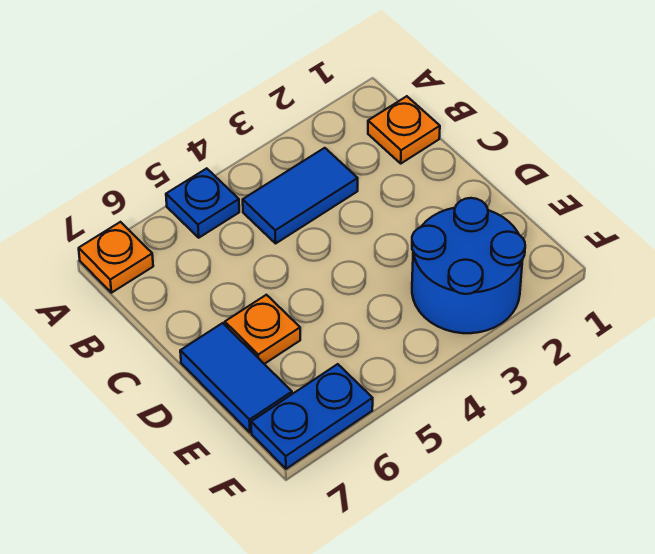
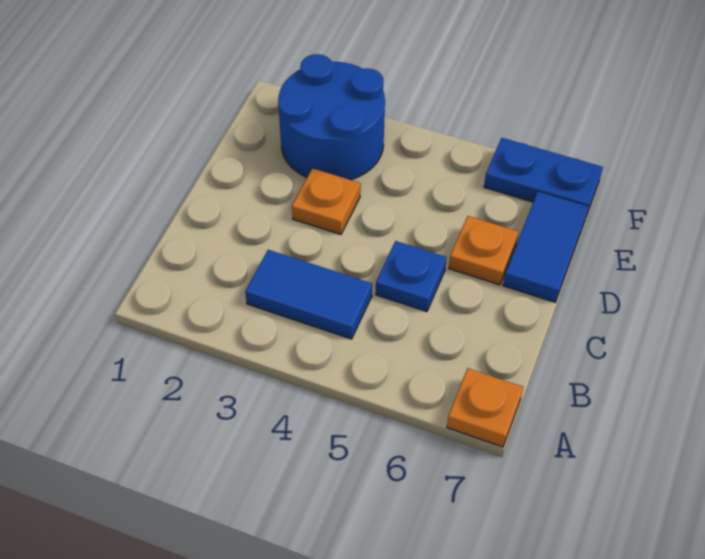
blue 1x1 plate [166,168,239,238] -> blue 1x1 plate moved to [376,241,447,312]
orange 1x1 plate [368,96,440,163] -> orange 1x1 plate moved to [292,168,361,234]

